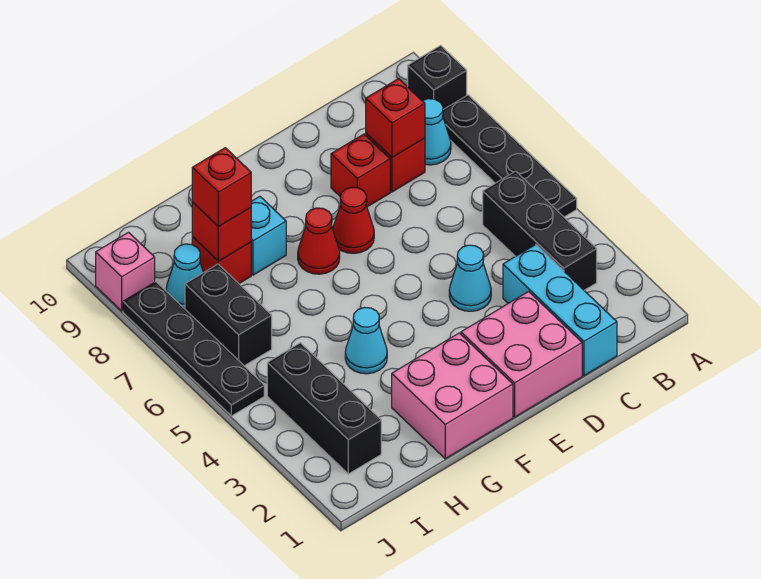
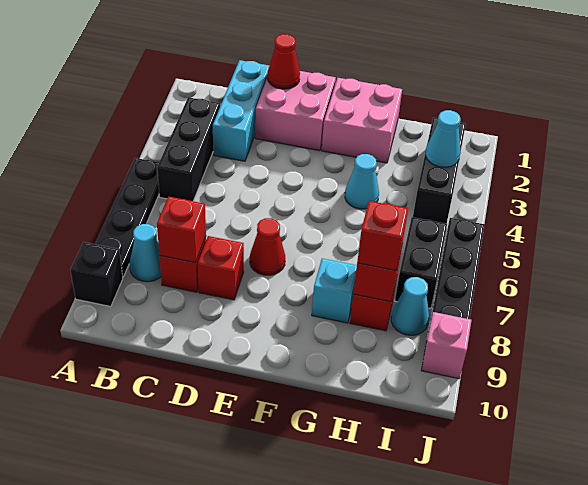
cyan 1x1 cone [449,245,491,311] -> cyan 1x1 cone moved to [425,110,461,167]
red 1x1 cone [298,208,340,274] -> red 1x1 cone moved to [267,34,300,89]

